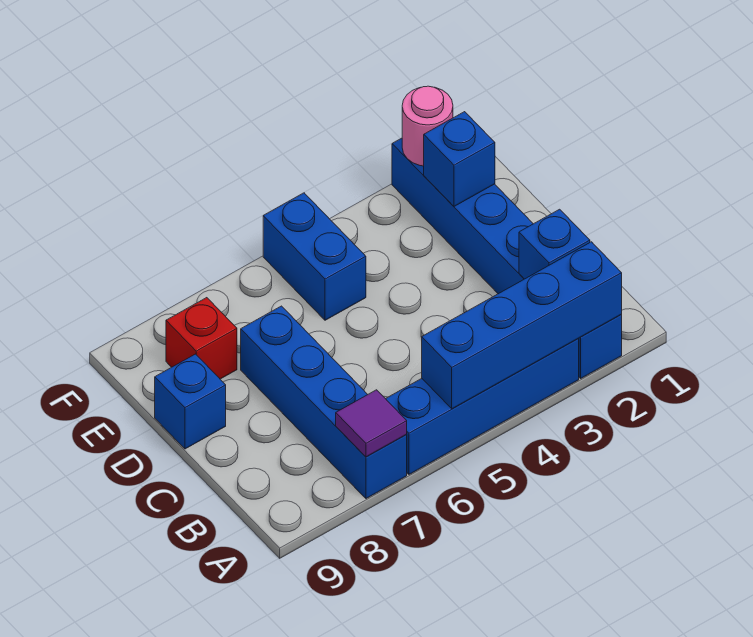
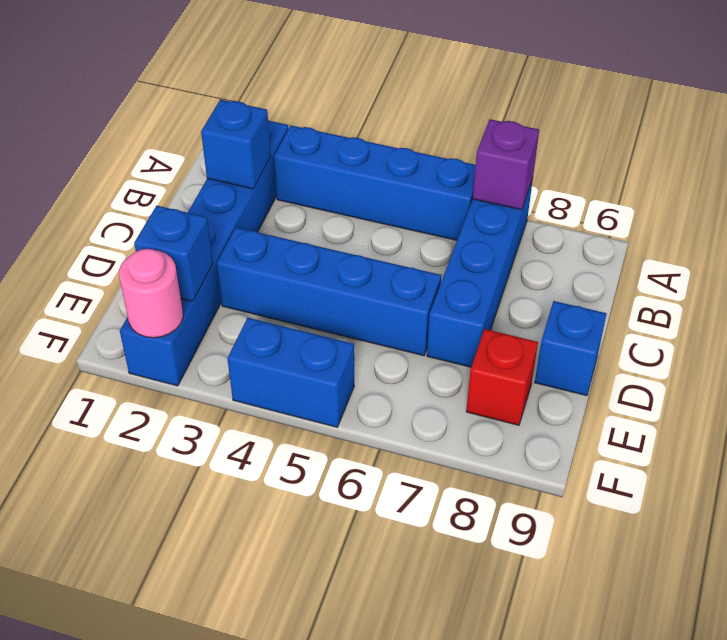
blue 1x4 brick [422,242,622,409] -> blue 1x4 brick moved to [217,227,441,356]
purple 1x1 tile [336,390,407,457] -> purple 1x1 brick [473,119,539,210]
blue 1x2 brick [263,193,366,320] -> blue 1x2 brick turned to [227,318,354,427]

